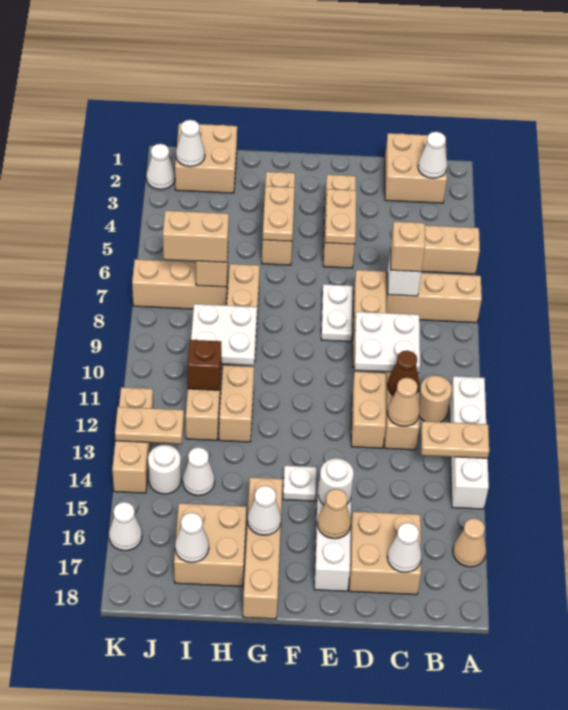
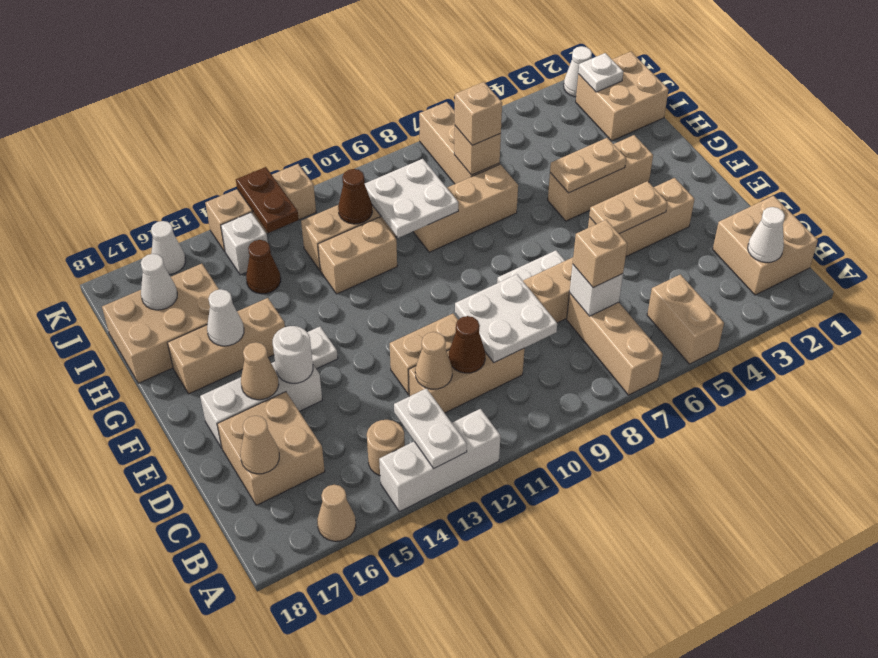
white 1x4 brick [449,376,489,509] -> white 1x3 brick [379,409,501,512]
tan 1x2 plate [421,421,489,458] -> white 1x2 plate [394,388,467,469]
tan 1x1 round brick [419,376,452,422] -> tan 1x1 round brick moved to [367,420,405,476]
white 1x1 cone [387,523,422,573] -> tan 1x1 cone [240,416,279,474]
tan 1x4 brick [243,477,283,619] -> tan 1x3 brick [168,298,285,394]
tan 2x2 brick [174,503,247,586] -> tan 2x3 brick [102,264,219,383]
tan 1x2 brick [163,211,229,262] -> tan 1x1 brick [455,82,502,145]
brown 1x1 brick [188,340,221,390] -> brown 1x1 cone [338,169,372,224]
white 1x1 cone [183,447,215,496] -> brown 1x1 cone [246,240,281,294]
white 1x1 cone [176,120,205,167] -> white 1x1 plate [578,53,623,92]
tan 1x2 plate [115,407,184,444] -> brown 1x2 plate [236,167,299,233]
white 1x1 round brick [148,445,181,494] -> white 1x1 brick [221,213,268,275]

